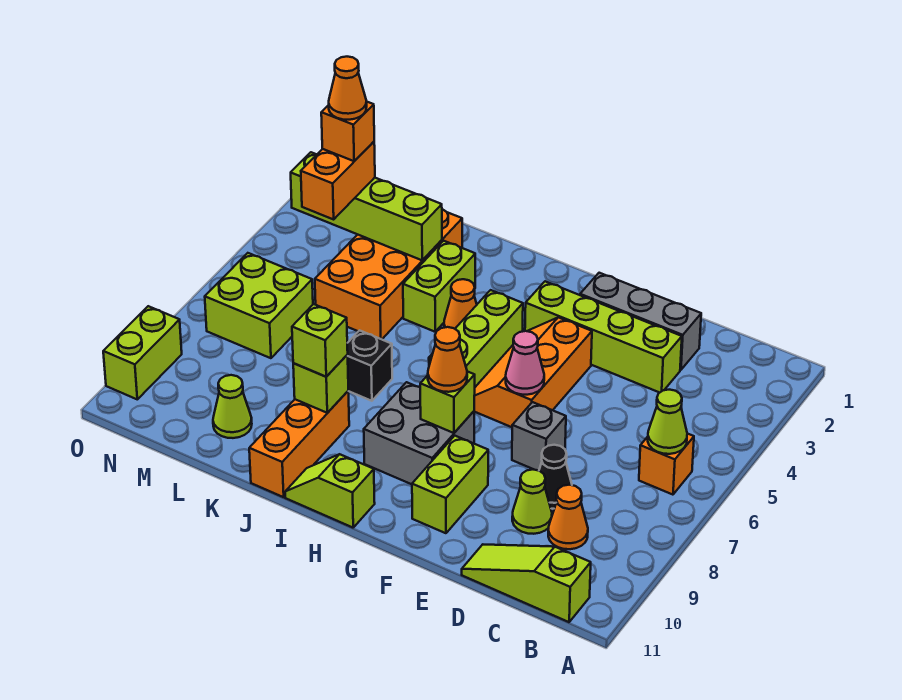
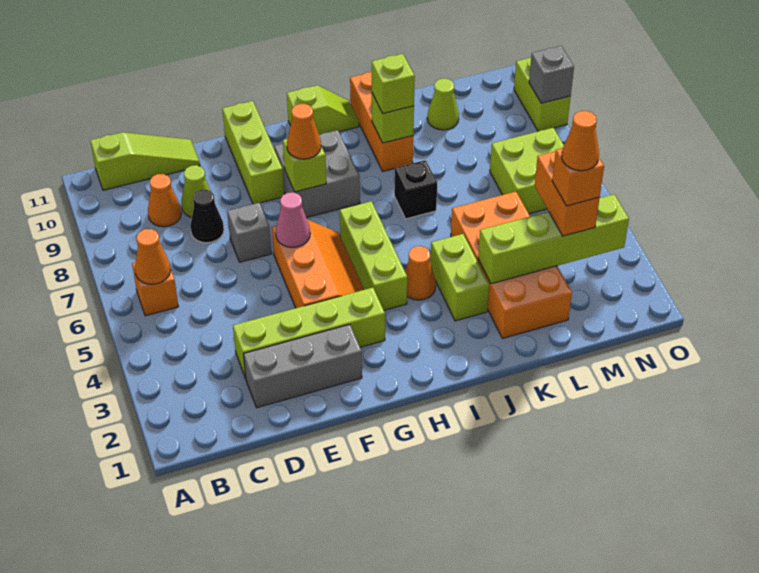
lime 1x1 cone [648,390,687,454] -> orange 1x1 cone [135,229,171,284]
lime 1x2 brick [412,436,488,533] -> lime 1x3 brick [222,101,284,204]
none -> grey 1x1 brick [529,46,574,103]

